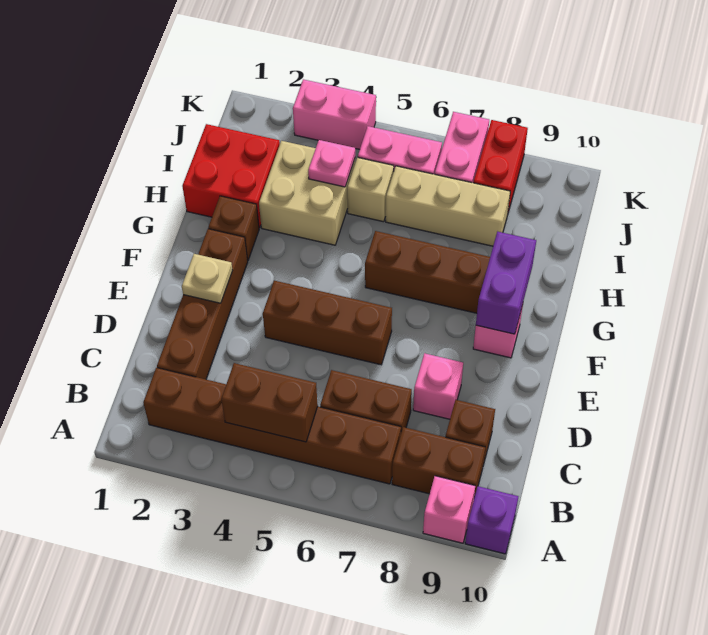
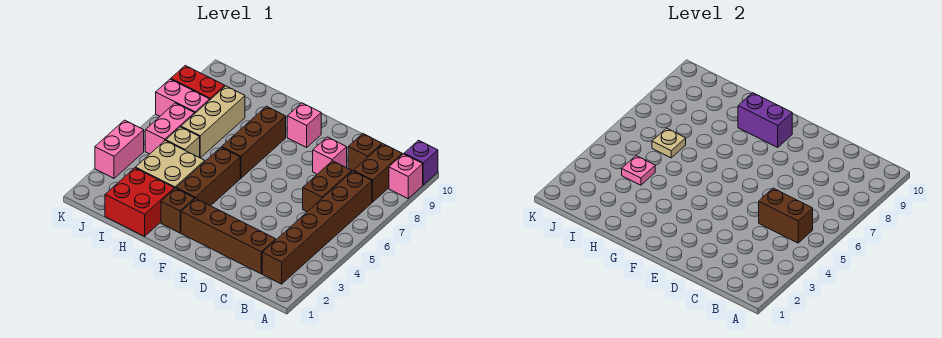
brown 1x2 brick [221,363,318,442] -> brown 1x2 brick turned to [759,188,813,243]
tan 1x1 plate [182,254,233,303] -> tan 1x1 plate moved to [652,128,686,158]
brown 1x3 brick [263,281,392,365] -> brown 1x3 brick moved to [176,147,240,206]

